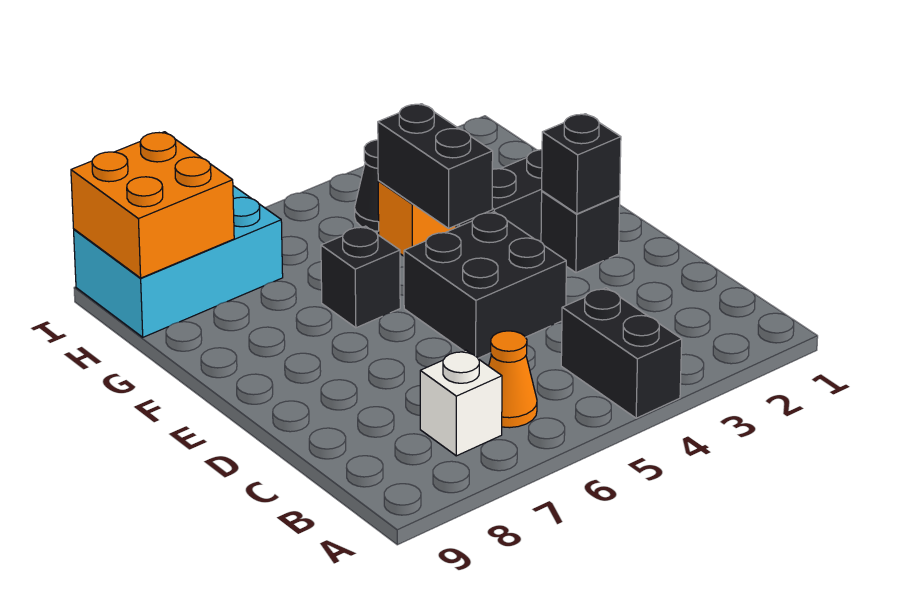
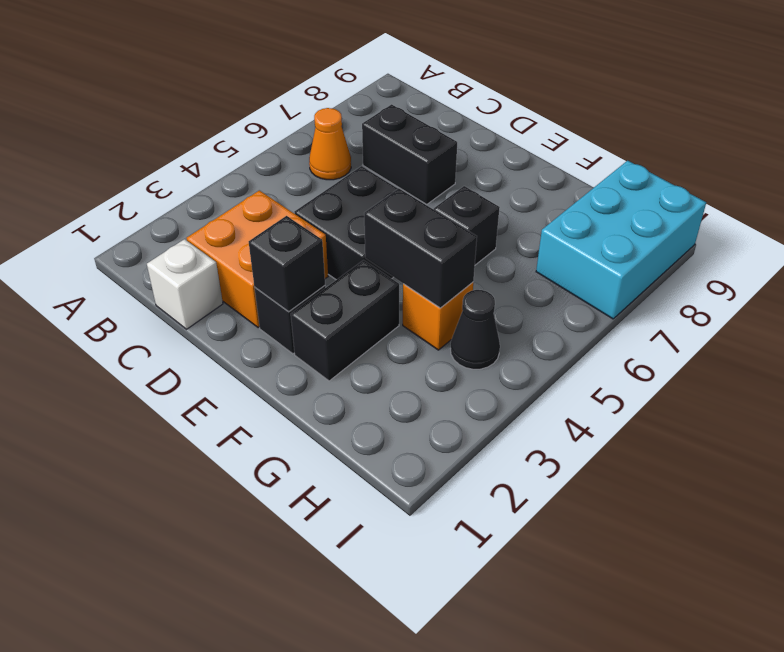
black 1x2 brick [561,288,682,418] -> black 1x2 brick moved to [362,104,457,204]
white 1x1 brick [420,350,502,456] -> white 1x1 brick moved to [147,239,223,329]
orange 2x2 brick [71,132,234,278] -> orange 2x2 brick moved to [187,190,328,328]

